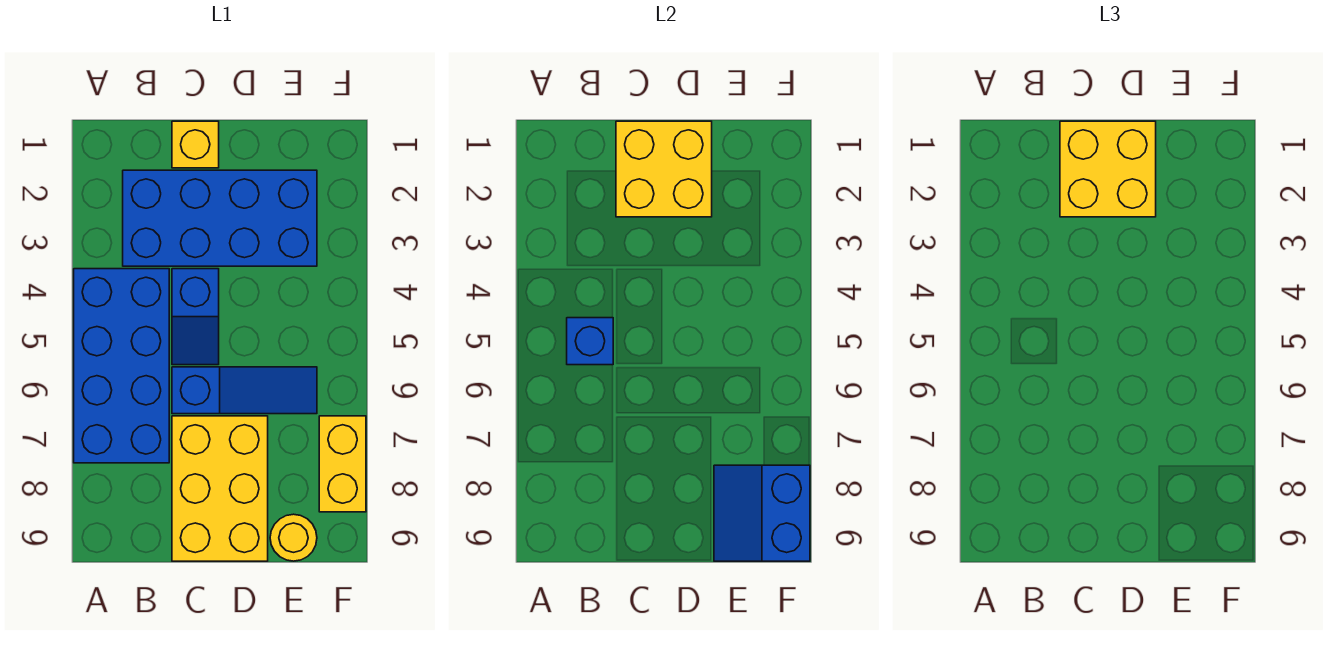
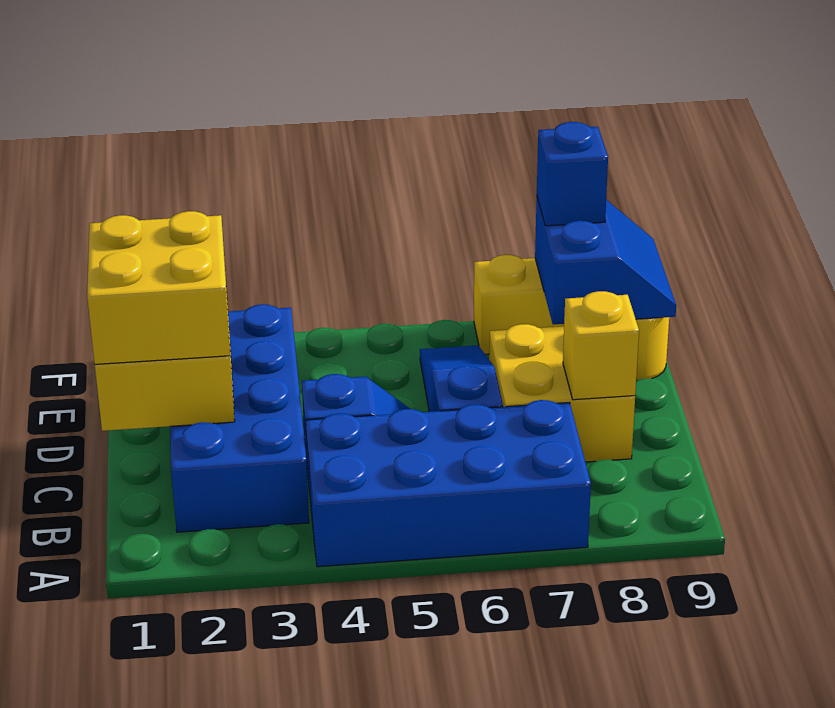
blue 1x1 brick [567,318,613,365] -> blue 1x1 brick moved to [537,122,608,226]
yellow 1x1 brick [172,121,219,168] -> yellow 1x1 brick moved to [563,291,639,400]
yellow 2x3 brick [172,416,268,561] -> yellow 2x2 brick [489,324,635,462]
blue 2x2 slope [714,465,810,561] -> blue 2x2 slope turned to [535,198,676,324]

